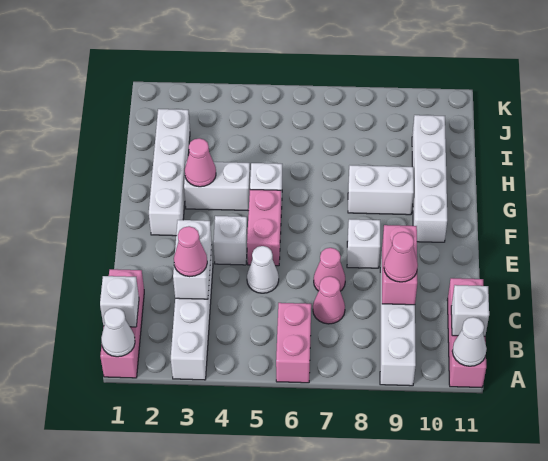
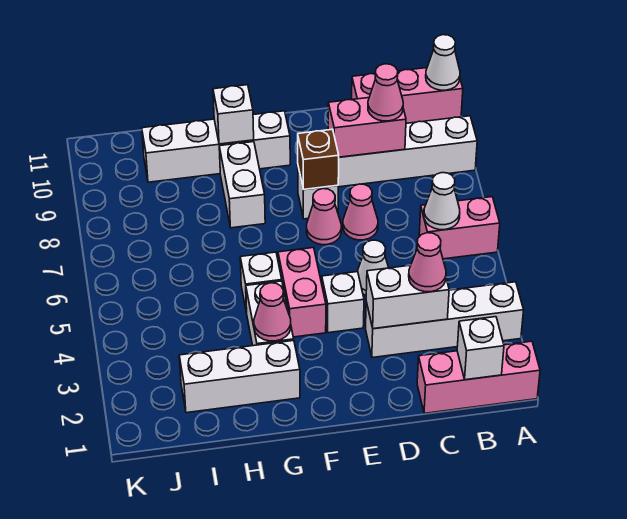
white 1x1 cone [101,308,135,357] -> white 1x1 cone moved to [424,173,460,230]
white 1x1 brick [451,285,489,336] -> white 1x1 brick moved to [213,85,254,144]
pink 1x1 cone [313,276,345,324] -> pink 1x1 cone moved to [307,189,341,245]
pink 1x2 brick [247,190,281,266] -> pink 1x2 brick turned to [278,248,326,337]
none -> brown 1x1 brick [298,129,339,190]
white 1x4 brick [149,109,190,236] -> white 1x3 brick [179,340,300,413]

